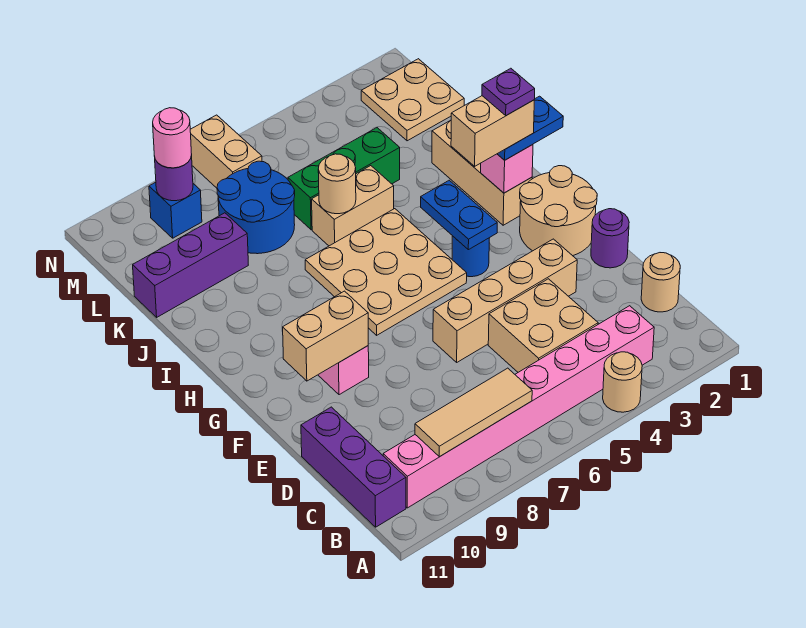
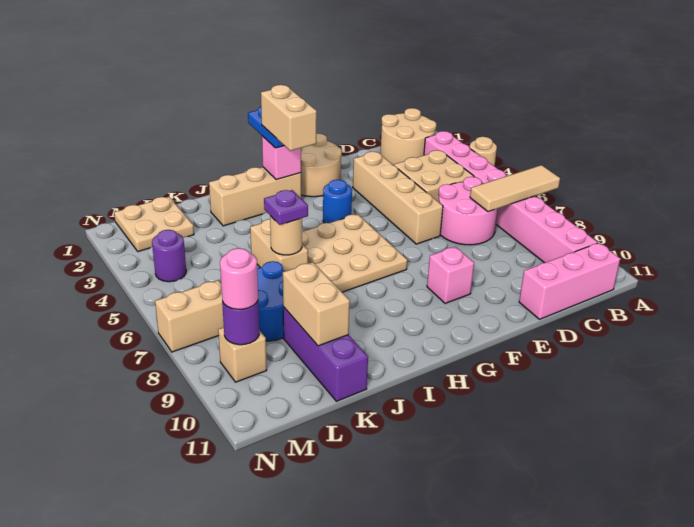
tan 1x3 tile [415,368,532,457] -> tan 1x3 tile turned to [470,165,560,212]
purple 1x3 brick [301,407,406,527] -> pink 1x3 brick [519,243,620,319]
tan 1x1 round brick [641,253,680,312] -> tan 2x2 round brick [381,108,436,165]
none -> pink 2x2 round brick [438,177,498,245]
purple 1x1 round brick [591,209,629,268] -> purple 1x1 round brick moved to [152,230,186,282]
tan 1x2 brick [283,291,368,381] -> tan 1x2 brick moved to [283,262,350,346]
blue 1x2 plate [421,180,497,250] -> none
purple 1x1 plate [482,68,535,116] -> purple 1x1 plate moved to [264,190,308,225]
green 1x3 brick [288,128,400,230] -> none
blue 1x1 brick [149,182,202,238] -> tan 1x1 brick [218,327,267,382]

